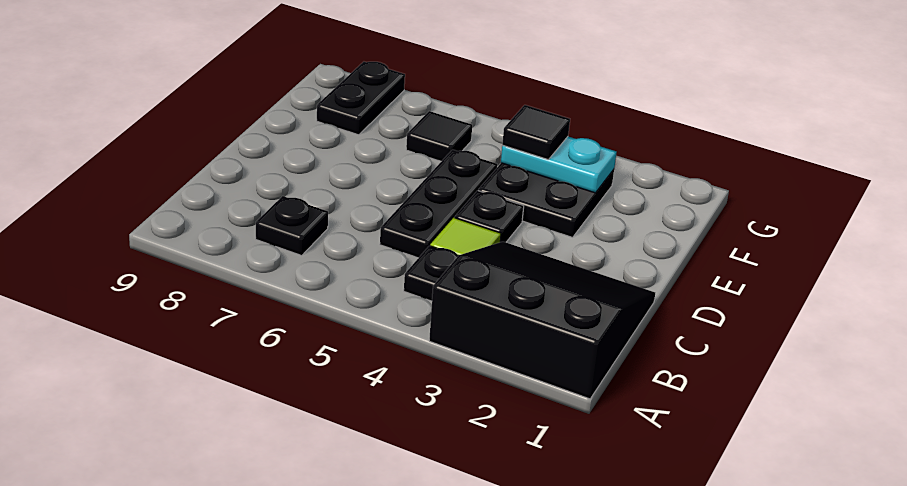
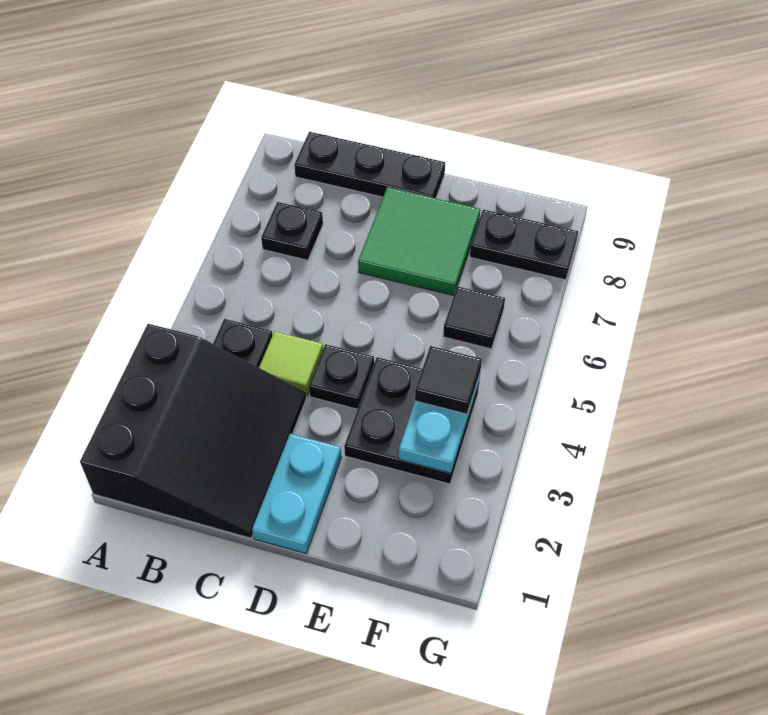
black 1x3 plate [380,150,497,258] -> black 1x3 plate moved to [294,132,445,198]
none -> cyan 1x2 plate [252,434,342,554]
none -> green 2x2 tile [358,187,480,296]

